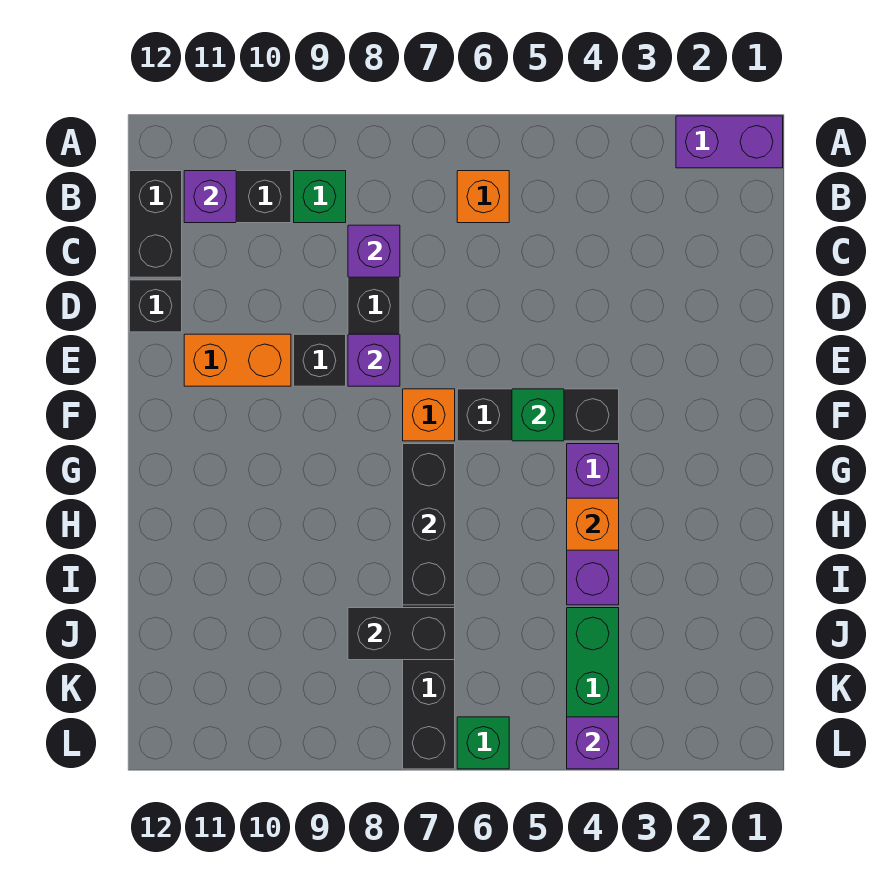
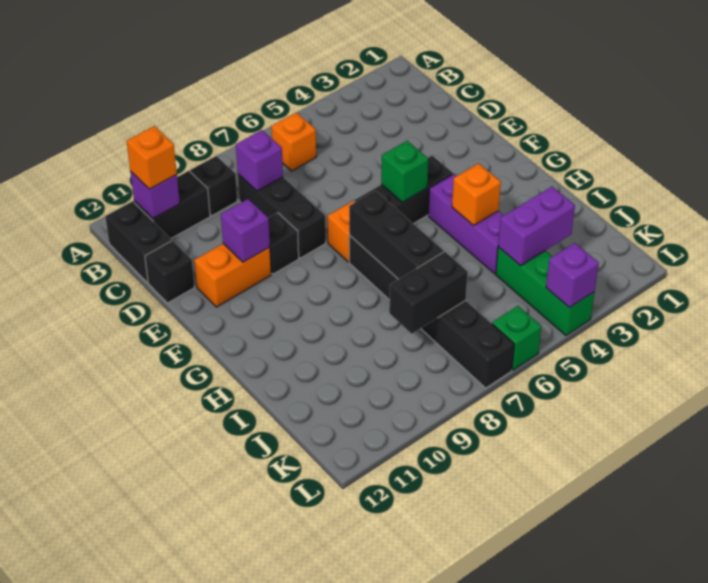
purple 1x2 brick [676,116,783,168] -> purple 1x2 brick moved to [498,187,575,266]
green 1x1 brick [294,171,346,223] -> black 1x1 brick [190,156,237,216]
none -> orange 1x1 brick [127,126,177,189]
purple 1x1 brick [348,334,400,386] -> purple 1x1 brick moved to [221,199,270,262]

